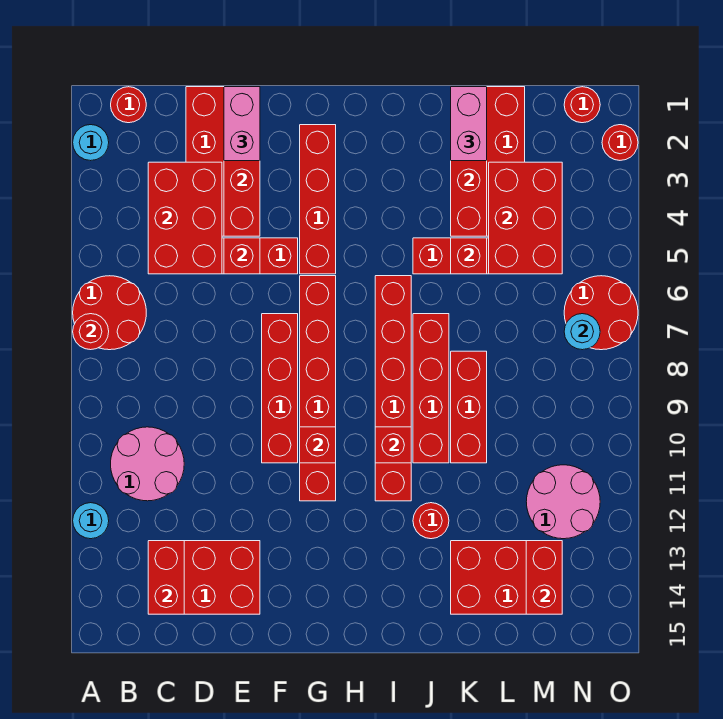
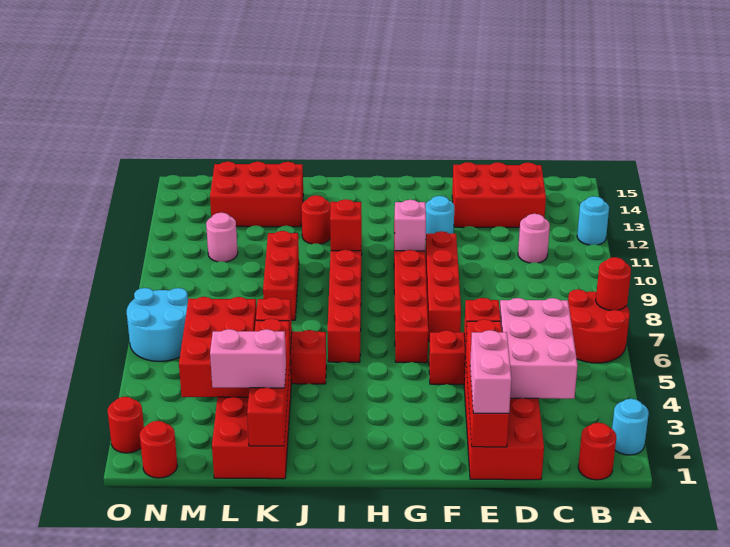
pink 2x2 round brick [111,427,184,501] -> pink 1x1 round brick [518,214,550,263]
red 2x3 brick [148,162,222,274] -> pink 2x3 brick [500,298,578,399]
red 1x2 brick [148,541,184,614] -> none
red 1x4 brick [300,125,336,274] -> none
red 1x1 brick [300,427,336,463] -> pink 1x1 brick [394,200,426,251]
red 1x4 brick [413,314,449,463] -> none
pink 1x2 brick [451,87,487,161] -> pink 1x2 brick turned to [210,329,286,388]
pink 2x2 round brick [526,465,600,539] -> pink 1x1 round brick [206,213,238,262]
red 1x2 brick [526,541,562,614] -> none
red 2x2 round brick [564,276,638,350] -> cyan 2x2 round brick [127,288,188,361]
cyan 1x1 round brick [564,314,600,350] -> cyan 1x1 round brick moved to [426,196,454,234]

